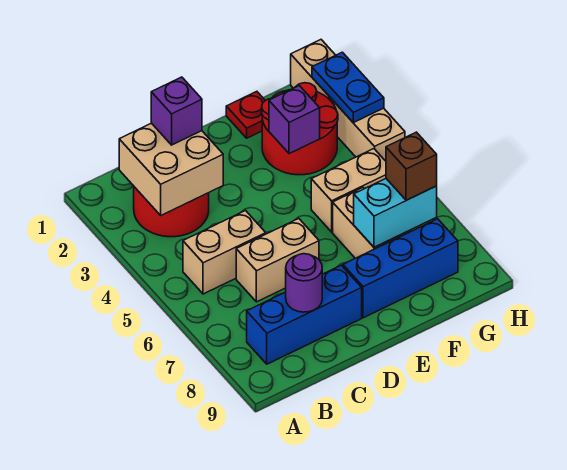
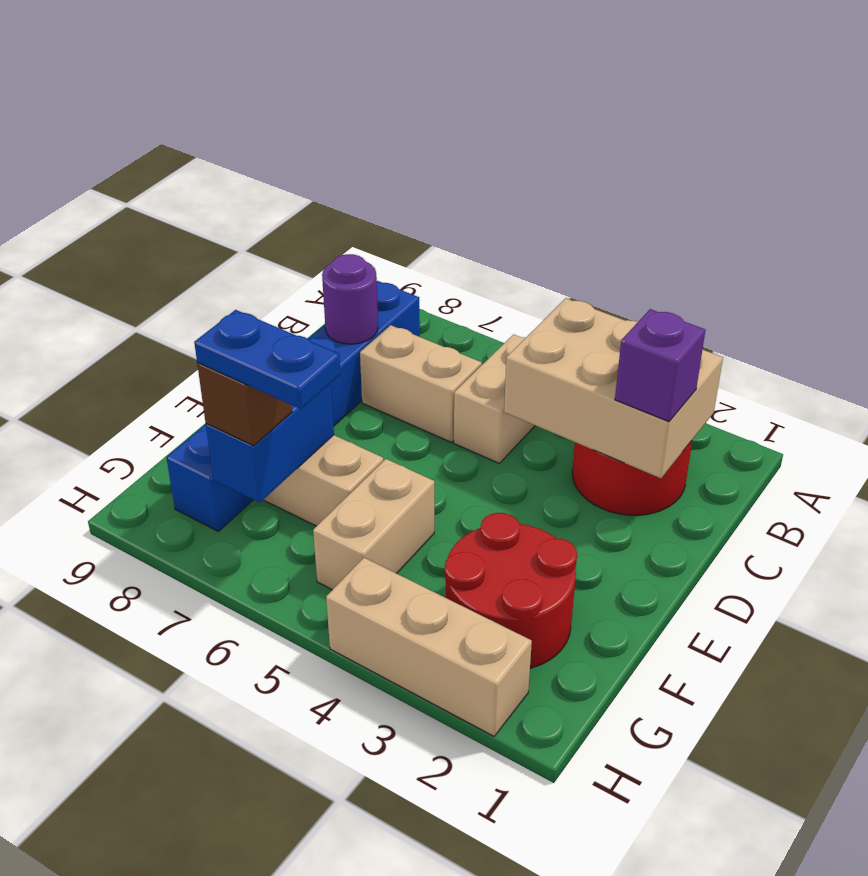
tan 2x2 brick [119,123,223,215] -> tan 2x3 brick [504,299,723,478]
tan 1x2 brick [236,219,319,302] -> tan 1x2 brick turned to [360,325,482,442]
red 1x1 plate [226,92,265,138] -> none
purple 1x1 brick [269,86,320,154] -> none
cyan 1x2 brick [354,179,437,247] -> blue 1x2 brick [206,383,334,503]
tan 1x4 brick [291,40,405,161] -> tan 1x3 brick [326,558,532,736]
blue 1x2 plate [312,52,384,123] -> blue 1x2 plate moved to [194,310,341,409]

